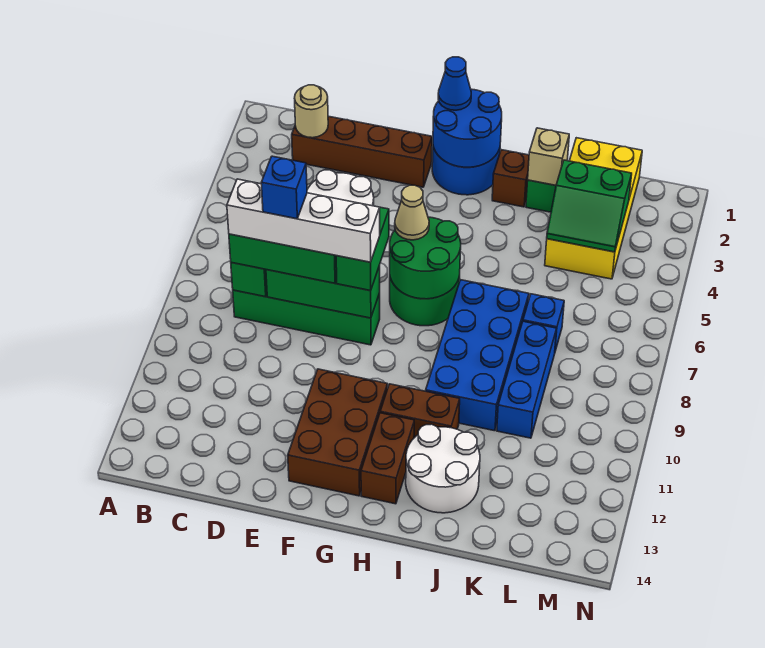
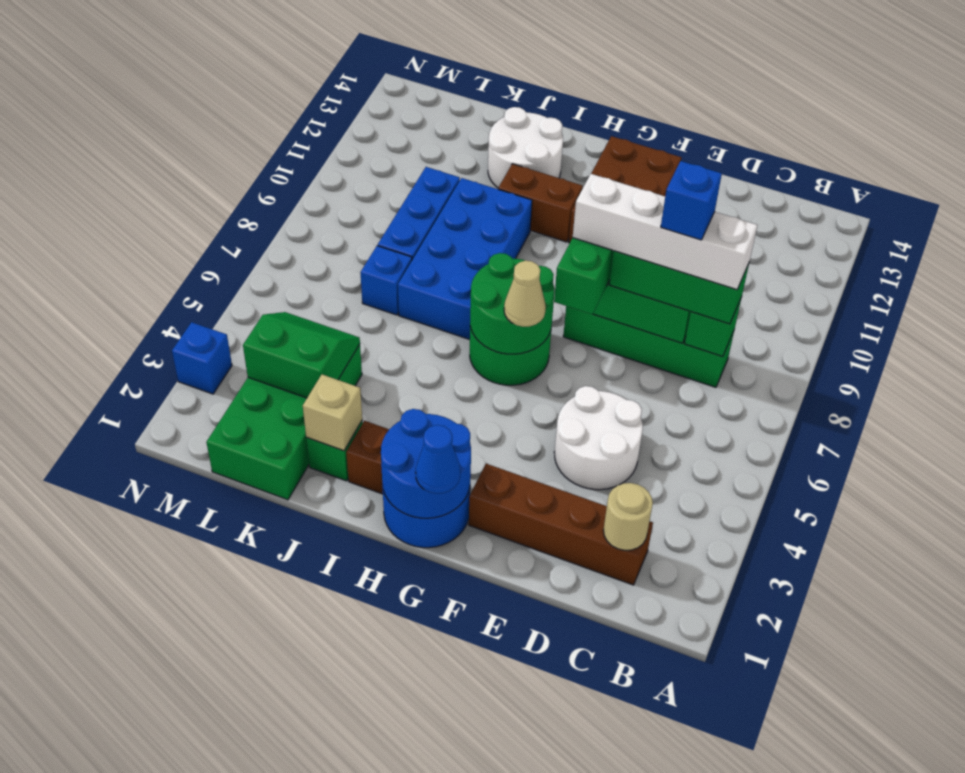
brown 1x2 brick [361,413,414,504] -> none
yellow 2x4 brick [545,138,642,279] -> green 2x4 brick [206,344,362,500]
none -> blue 1x1 brick [172,322,232,394]

